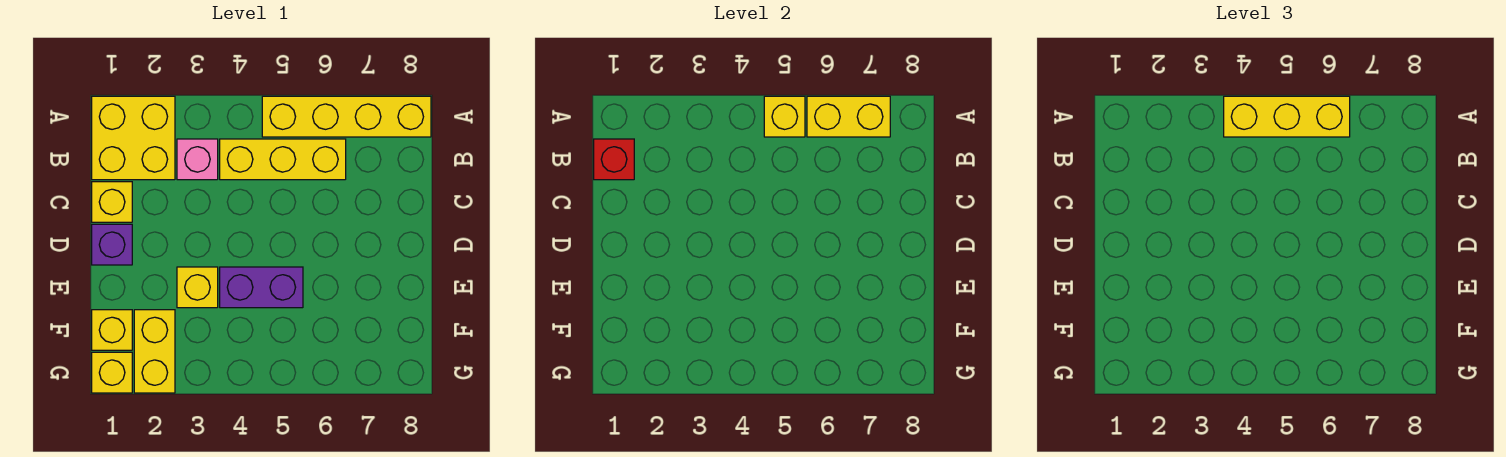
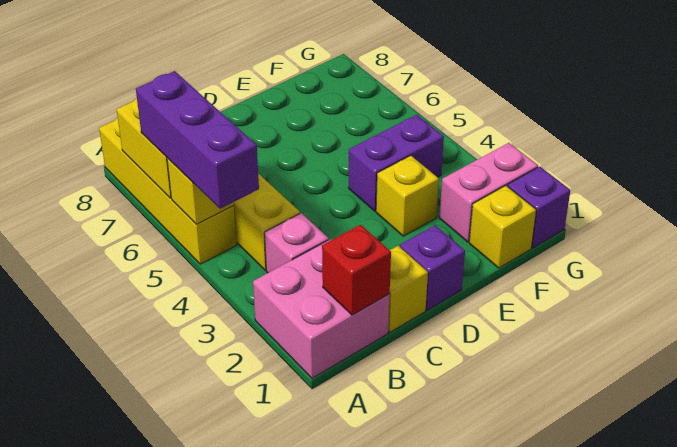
yellow 2x2 brick [92,96,175,180] -> pink 2x2 brick [253,240,390,378]
yellow 1x3 brick [1224,96,1350,137] -> purple 1x3 brick [136,71,259,209]
purple 1x2 brick [220,267,303,308] -> purple 1x2 brick turned to [349,115,444,211]
yellow 1x2 brick [134,310,175,393] -> pink 1x2 brick [439,143,538,242]
yellow 1x1 brick [92,352,132,393] -> purple 1x1 brick [507,167,570,248]

